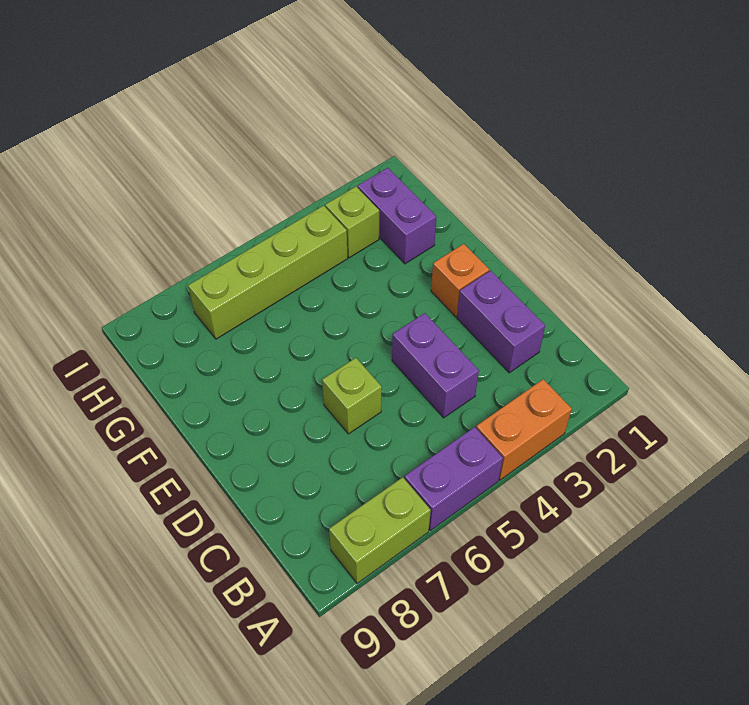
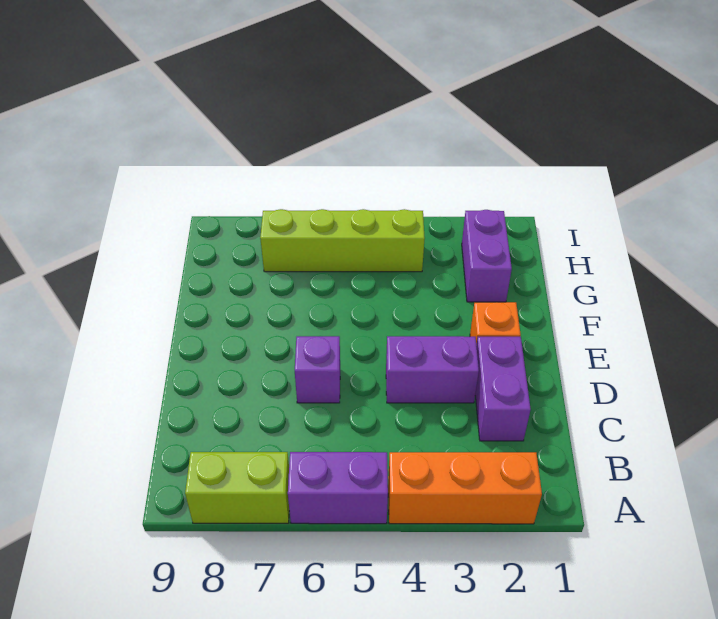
orange 1x2 brick [476,379,572,480] -> orange 1x3 brick [388,452,542,524]
purple 1x2 brick [392,313,479,418] -> purple 1x2 brick turned to [386,336,479,403]
lime 1x1 brick [322,358,382,434] -> purple 1x1 brick [295,336,340,403]
lime 1x1 brick [325,187,379,258] -> none

